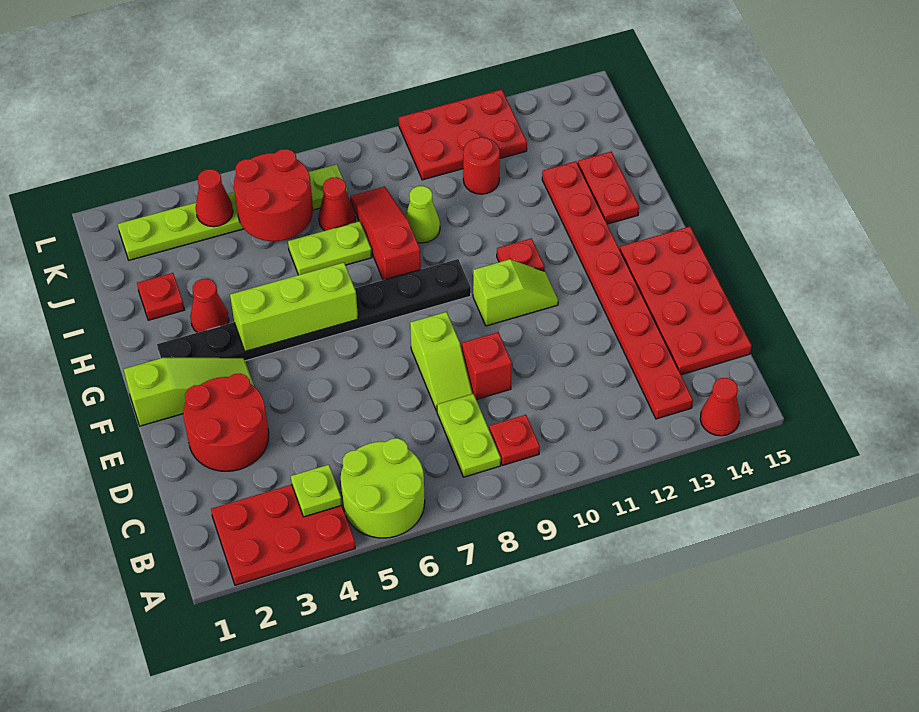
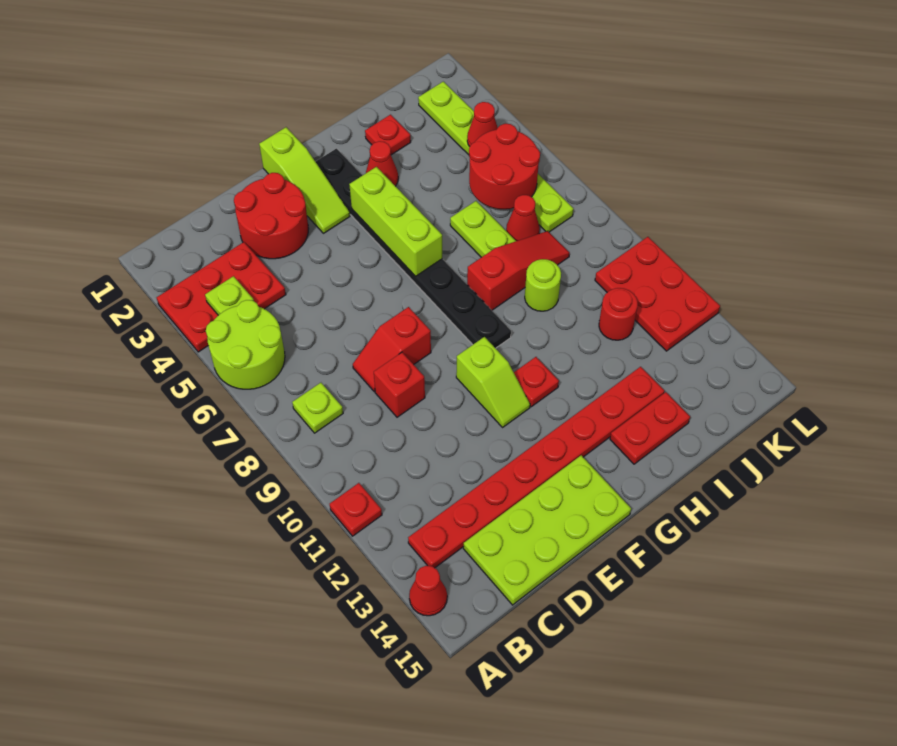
red 2x3 plate [211,485,355,585] -> red 2x3 plate turned to [157,242,286,352]
lime 1x2 plate [437,394,501,477] -> lime 1x1 plate [292,383,343,433]
red 1x1 plate [489,415,540,465] -> red 1x1 plate moved to [330,483,382,536]
red 2x4 plate [620,227,752,375] -> lime 2x4 plate [463,455,631,605]
lime 1x2 slope [410,312,472,411] -> red 1x2 slope [353,307,431,392]
lime 1x1 cone [405,186,440,243] -> lime 1x1 round brick [525,259,561,311]

